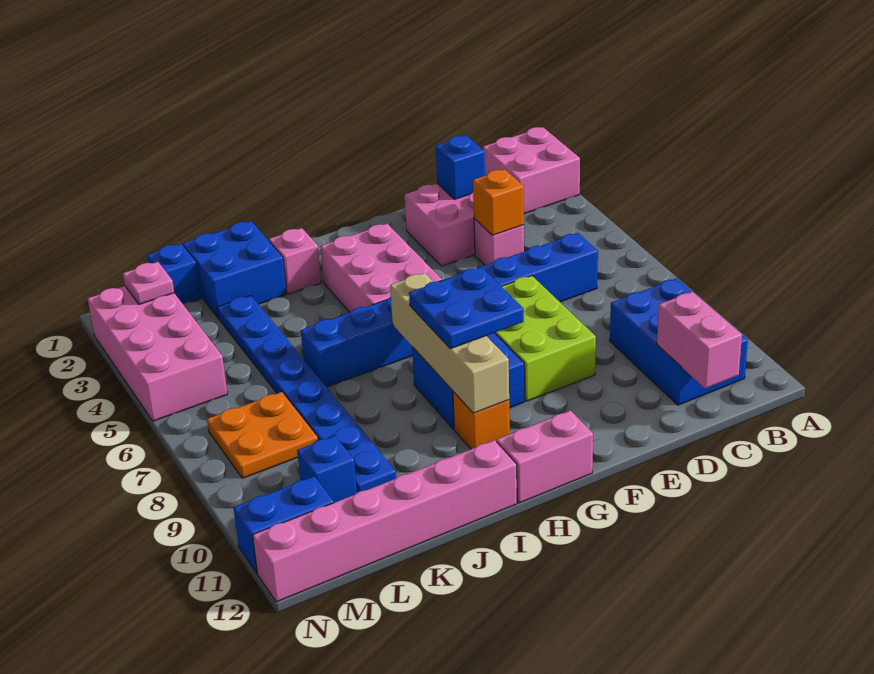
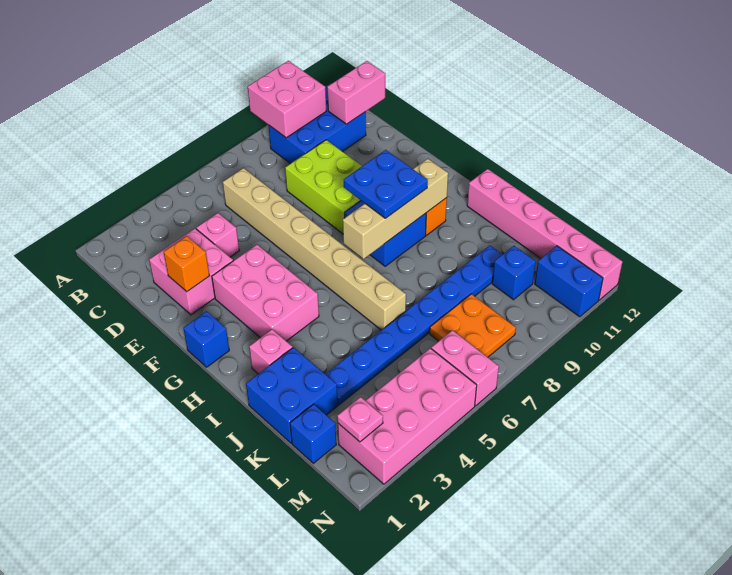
pink 2x2 brick [483,127,580,213] -> pink 2x2 brick moved to [248,61,326,138]
blue 1x8 brick [301,233,598,387] -> tan 1x8 brick [223,168,406,330]
blue 1x1 brick [436,136,485,199] -> blue 1x1 brick moved to [183,311,229,367]
orange 1x1 brick [473,169,524,235] -> orange 1x1 brick moved to [164,236,210,292]
lime 2x3 brick [495,276,596,401] -> lime 2x3 brick turned to [285,140,362,234]
pink 2x3 brick [320,224,442,312] -> pink 2x3 brick turned to [212,245,319,341]
pink 1x2 brick [497,411,593,503] -> pink 1x2 brick moved to [431,330,499,406]

